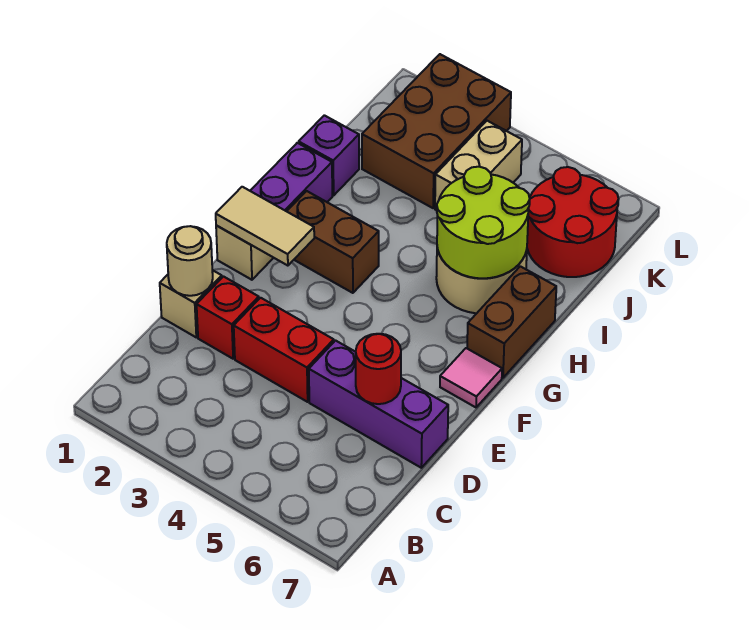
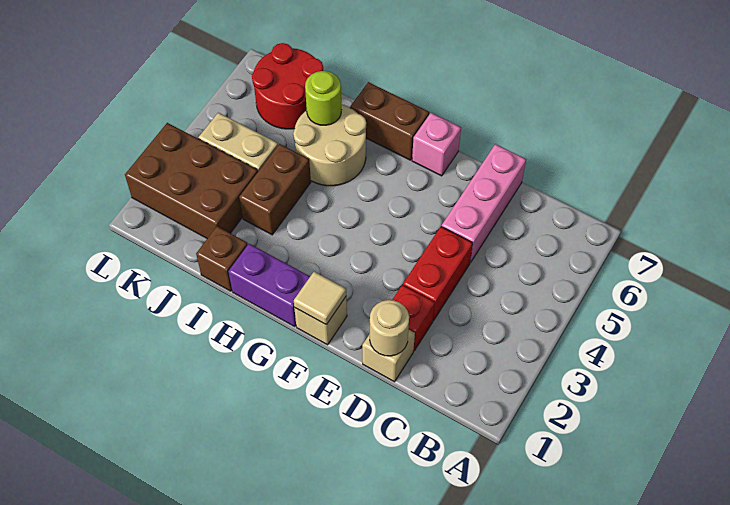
purple 1x3 brick [309,341,448,468] -> pink 1x3 brick [441,144,526,263]
red 1x1 round brick [356,334,401,404] -> none
tan 1x2 tile [216,187,314,266] -> tan 1x1 tile [294,272,346,325]
pink 1x1 tile [440,348,502,407] -> pink 1x1 brick [412,113,461,176]
brown 1x2 brick [287,191,379,293] -> brown 1x2 brick moved to [239,144,311,235]
lime 2x2 round brick [437,167,530,278] -> lime 1x1 round brick [305,71,341,125]
purple 1x1 brick [299,115,359,195] -> brown 1x1 brick [196,226,248,291]

